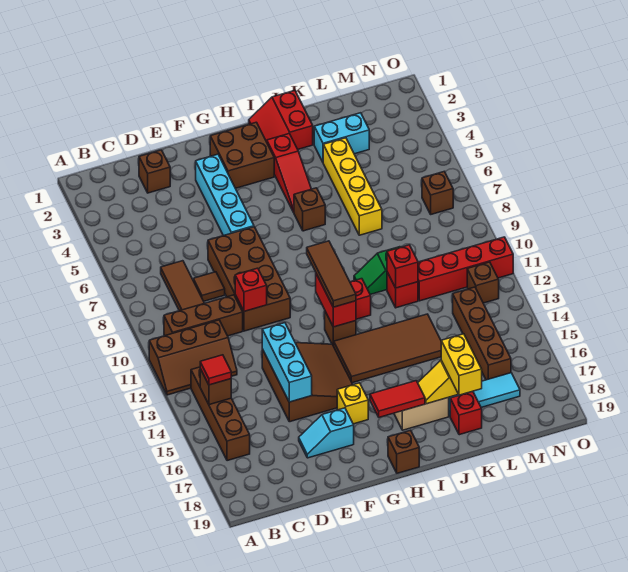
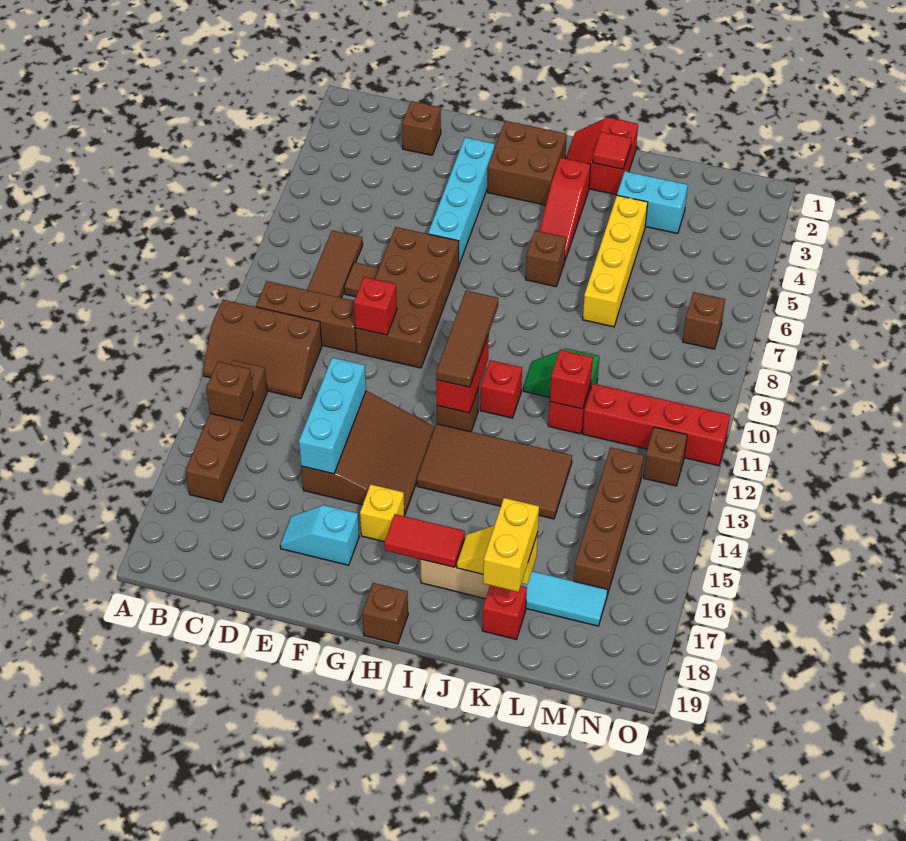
red 1x1 tile [200,355,231,385] -> red 1x1 tile moved to [593,132,631,169]

